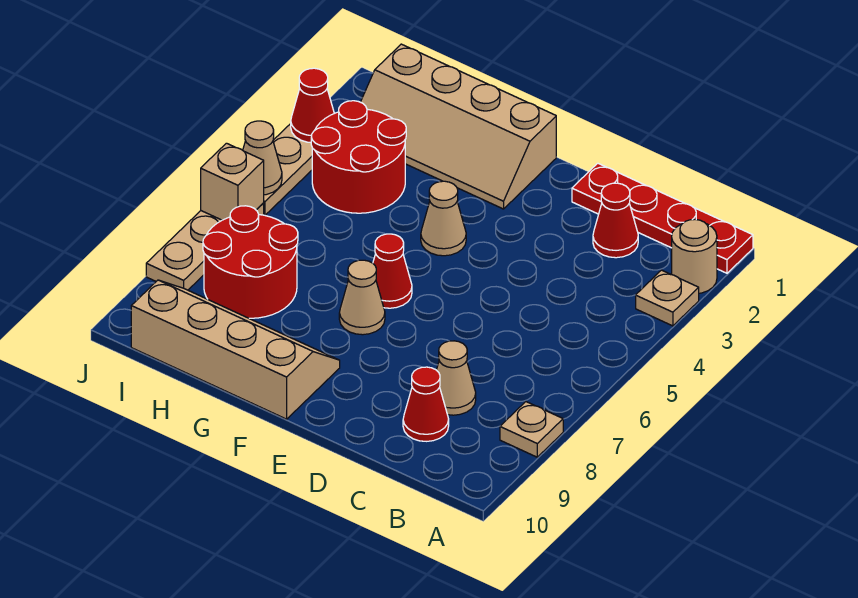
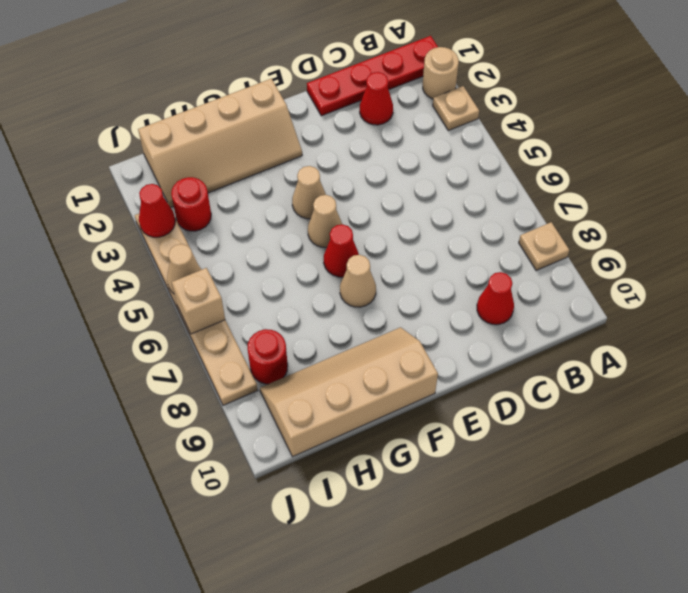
tan 1x1 cone [437,341,476,415] -> tan 1x1 cone moved to [308,195,342,247]
red 2x2 round brick [311,101,406,213] -> red 1x1 round brick [171,177,211,231]
red 2x2 round brick [203,206,298,318] -> red 1x1 round brick [247,329,288,384]

